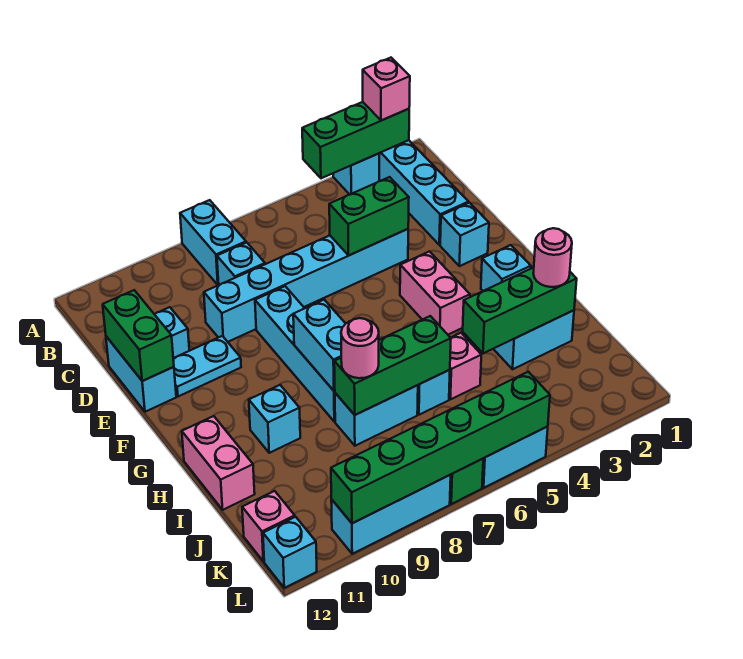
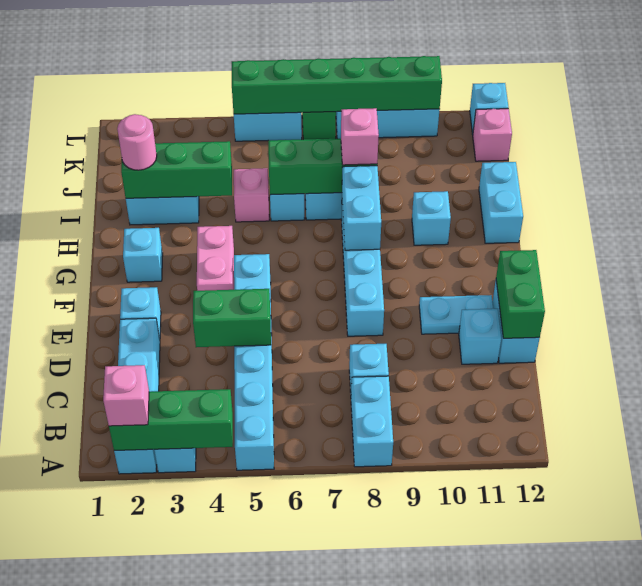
cyan 1x6 brick [204,229,408,342] -> cyan 1x6 brick turned to [234,254,274,470]
pink 1x2 brick [182,416,255,510] -> cyan 1x2 brick [479,162,523,243]
pink 1x1 round brick [341,318,379,378] -> pink 1x1 brick [341,108,379,165]

